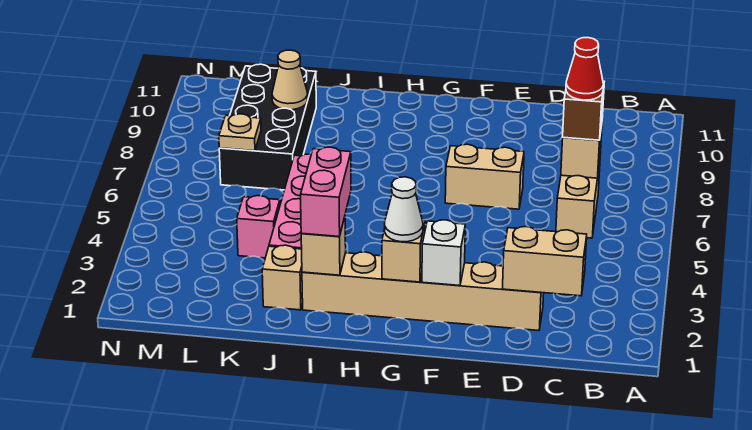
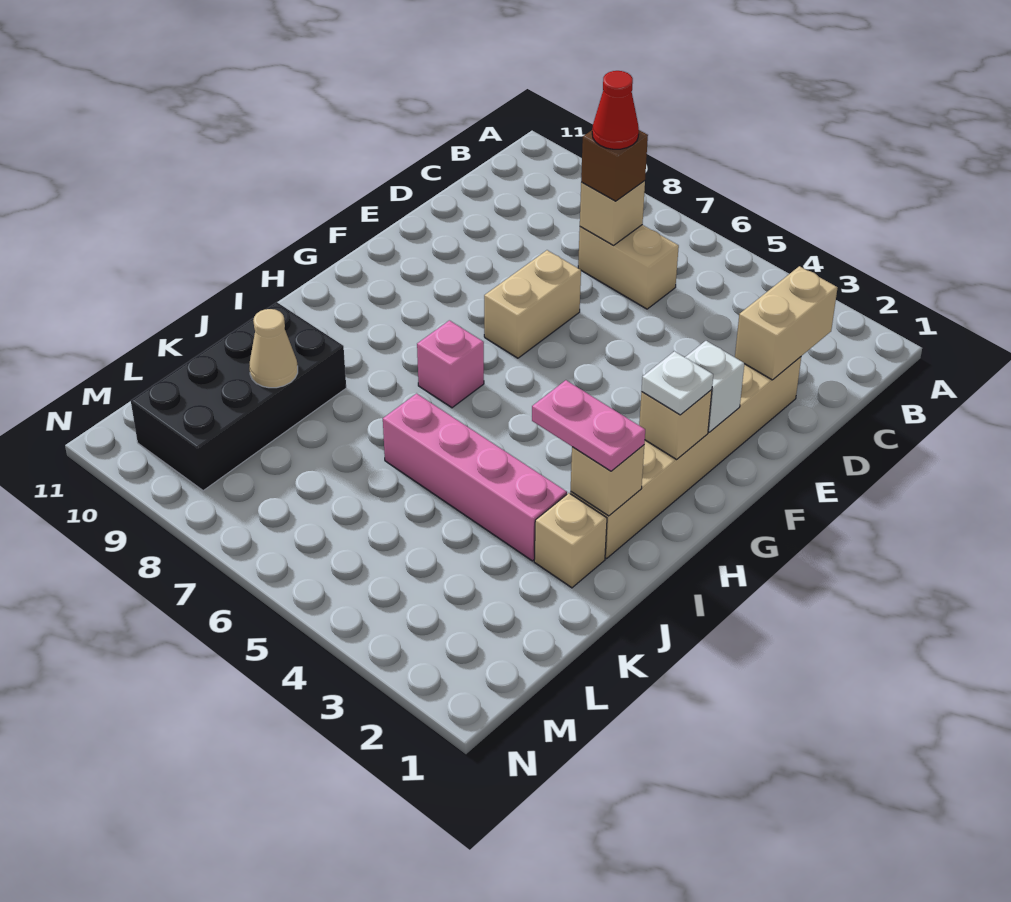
white 1x1 cone [385,177,423,242] -> white 1x1 plate [641,351,713,415]
pink 1x2 brick [301,147,351,237] -> pink 1x2 plate [532,380,645,471]
pink 1x1 brick [237,196,280,258] -> pink 1x1 brick moved to [417,320,484,408]
black 2x4 brick [219,64,316,190] -> black 2x4 brick turned to [131,302,346,491]
tan 1x1 plate [219,114,261,151] -> none

